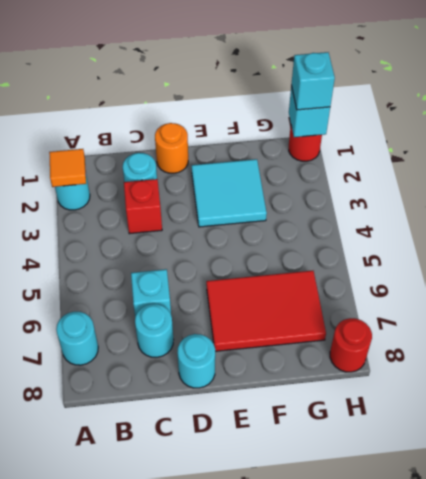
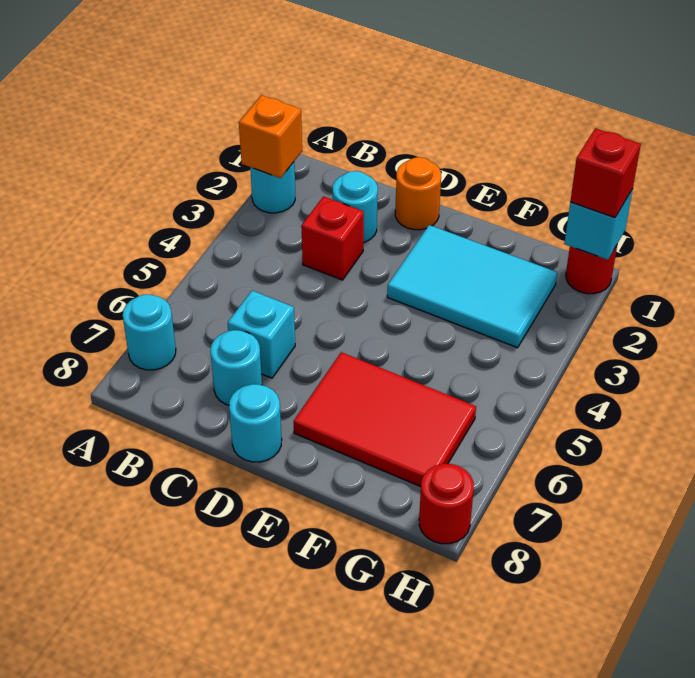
orange 1x1 tile [49,149,86,187] -> orange 1x1 brick [239,95,302,178]
cyan 2x2 tile [192,159,267,227] -> cyan 2x3 tile [387,225,557,348]
cyan 1x1 brick [291,52,335,110] -> red 1x1 brick [570,128,641,218]

